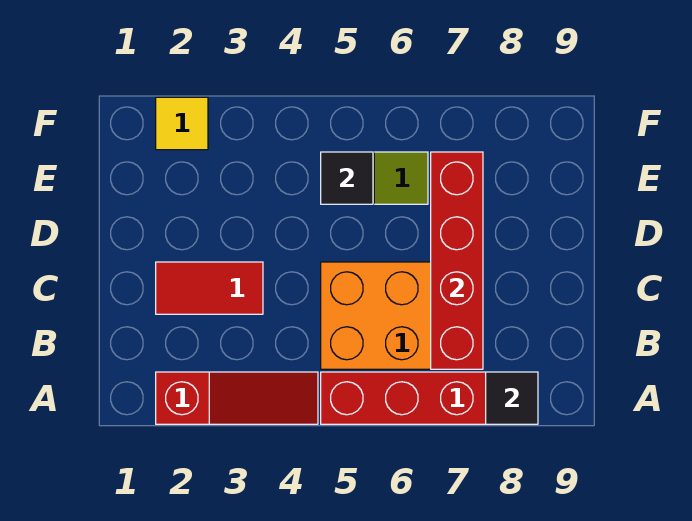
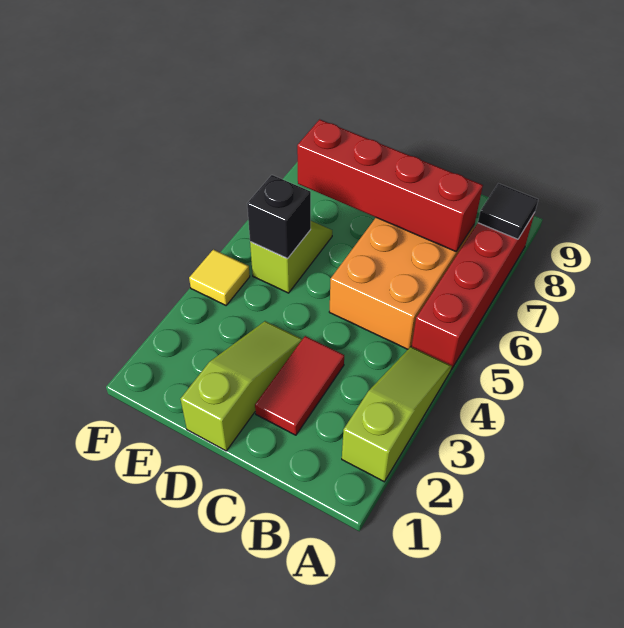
red 1x3 slope [156,372,318,424] -> lime 1x3 slope [342,347,452,482]
none -> lime 1x3 slope [180,321,302,451]
black 1x1 tile [321,152,373,204] -> black 1x1 brick [247,175,311,258]
yellow 1x1 tile [156,97,208,150] -> yellow 1x1 tile moved to [189,249,250,305]

